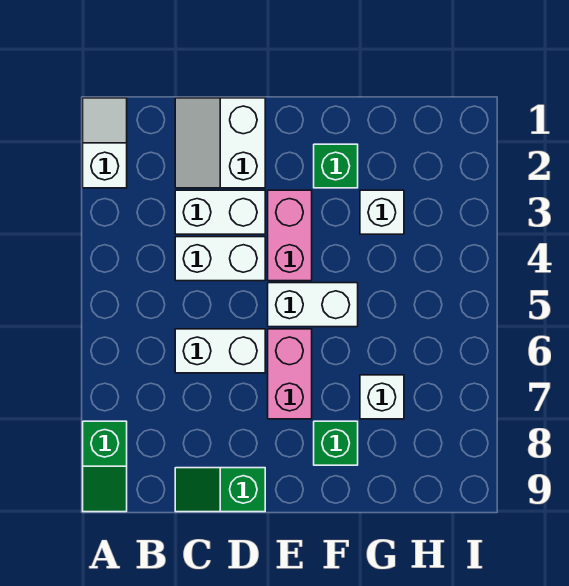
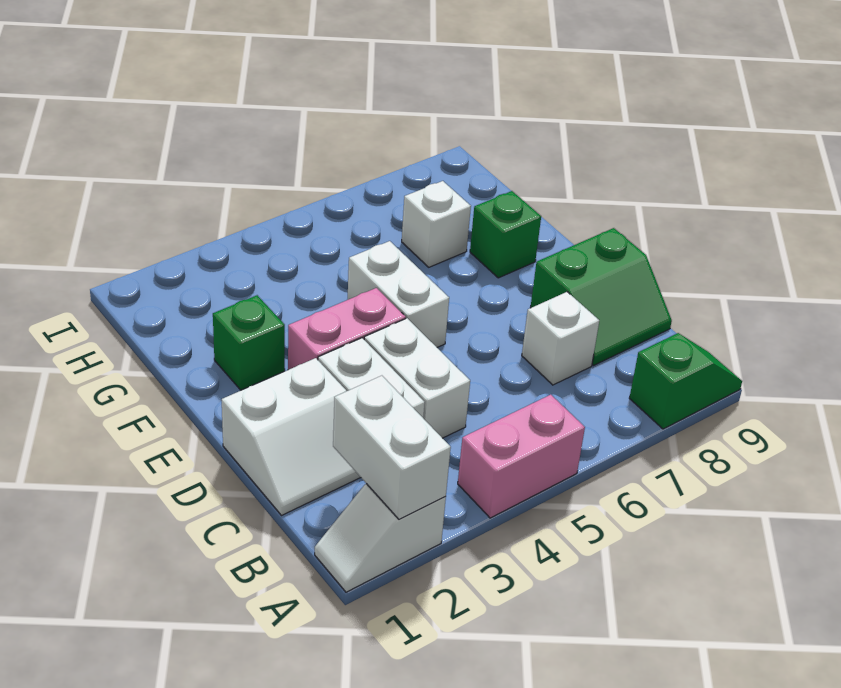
white 1x2 brick [175,329,265,373] -> white 1x2 brick moved to [333,376,451,519]
green 1x2 slope [175,468,265,512] -> green 2x2 slope [530,228,672,365]
pink 1x2 brick [268,329,312,419] -> pink 1x2 brick moved to [458,395,585,518]
white 1x1 brick [360,190,404,234] -> white 1x1 brick moved to [522,292,599,385]

